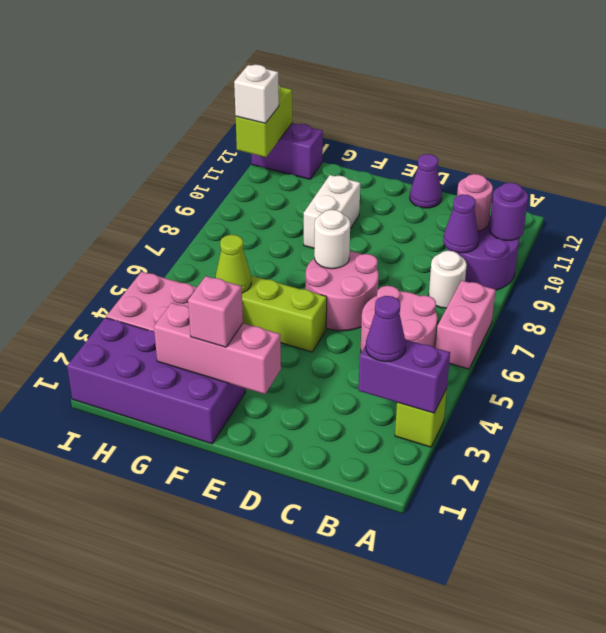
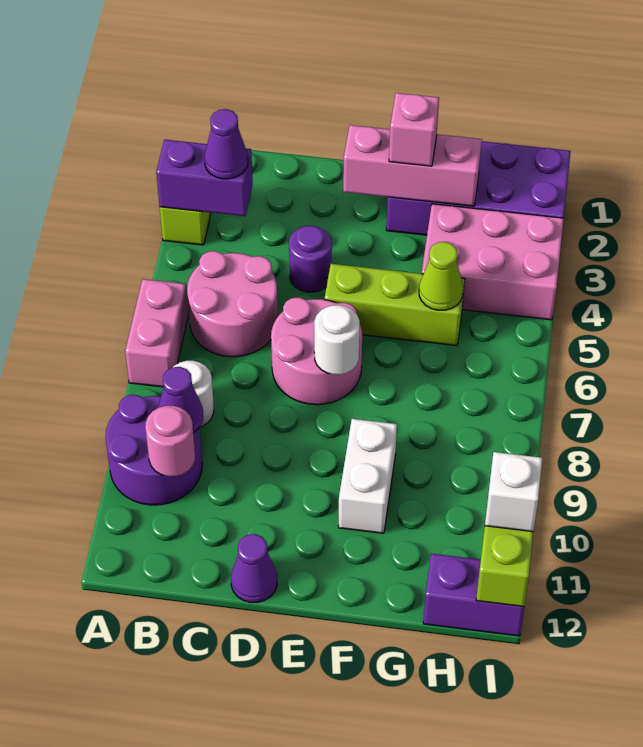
purple 1x1 round brick [489,183,528,241] -> purple 1x1 round brick moved to [289,226,332,292]

